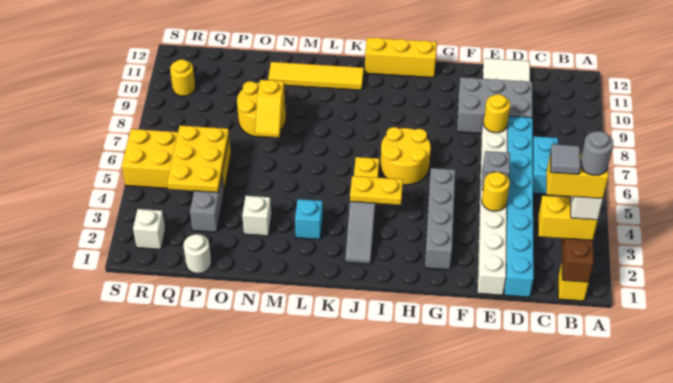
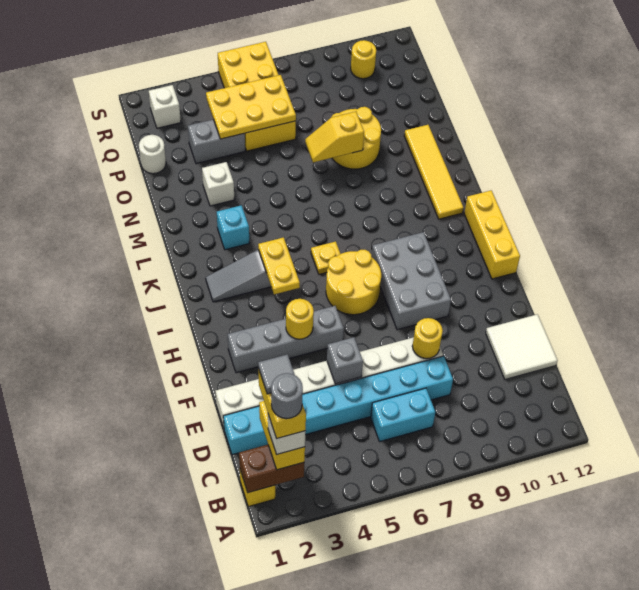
grey 2x3 brick [457,77,532,133] -> grey 2x3 brick moved to [372,232,451,330]
yellow 1x1 round brick [482,172,510,211] -> yellow 1x1 round brick moved to [286,299,314,339]

